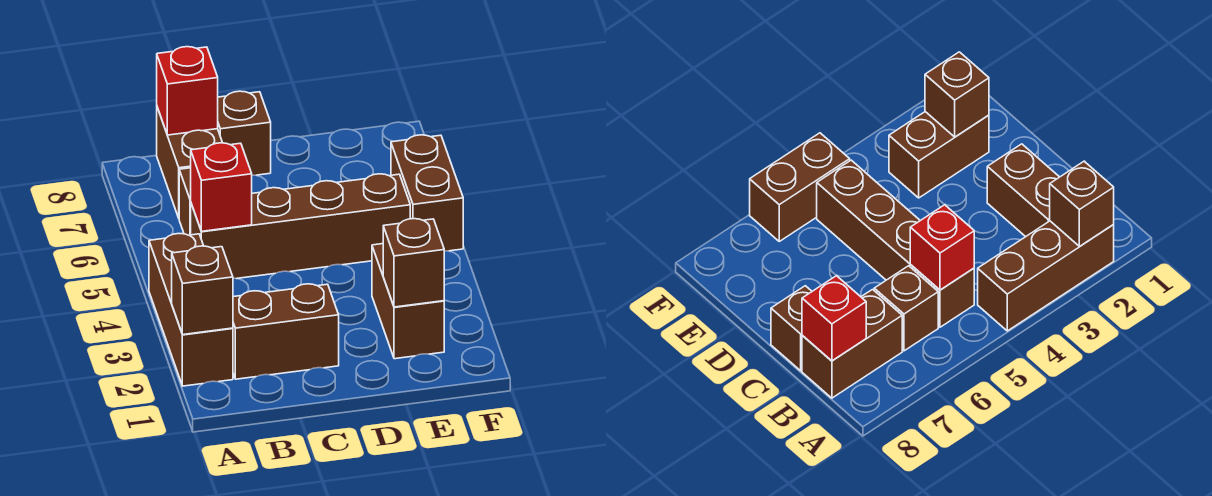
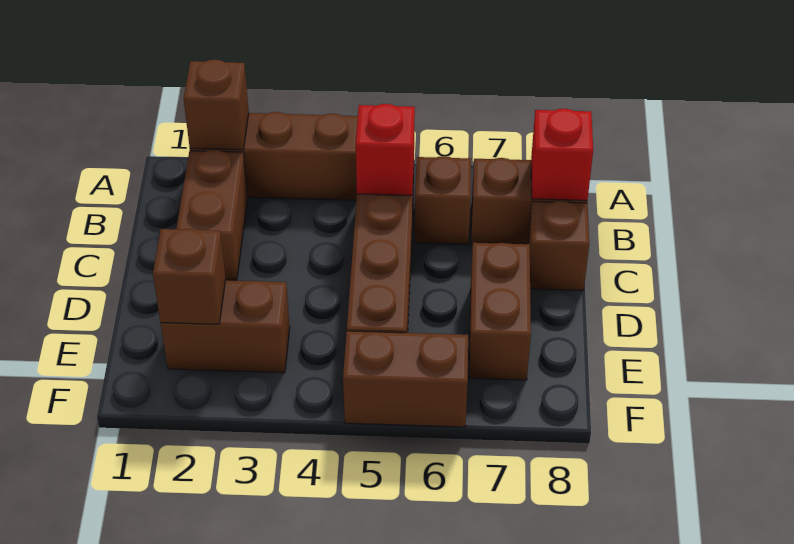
none -> brown 1x2 brick [469,243,531,380]

